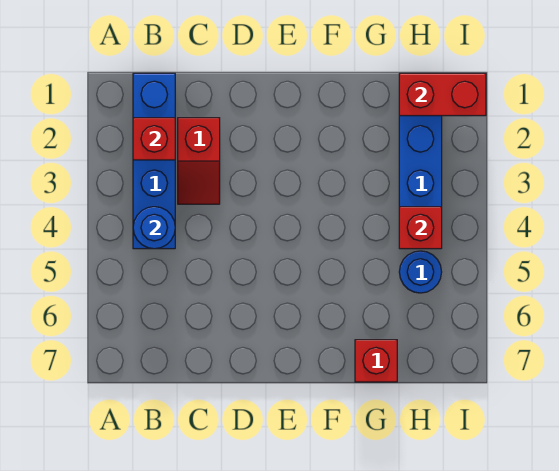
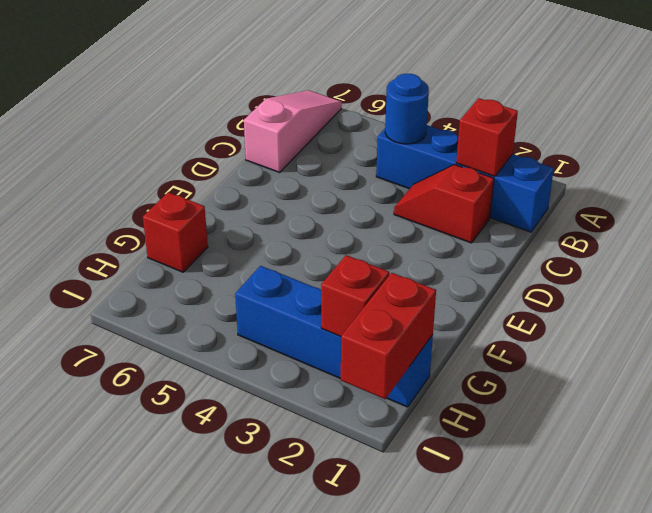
none -> pink 1x3 slope [244,90,342,172]
red 1x1 brick [399,207,442,249] -> red 1x1 brick moved to [321,255,389,337]
blue 1x1 round brick [399,251,442,293] -> none

